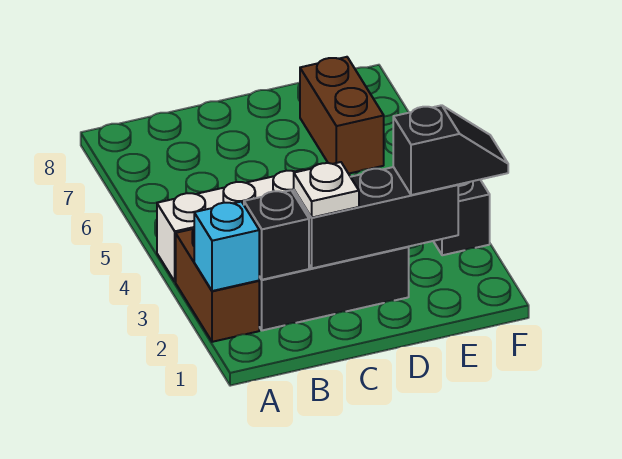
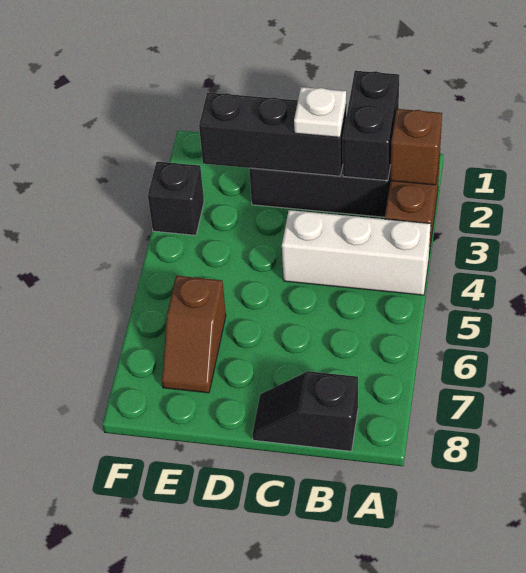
cyan 1x1 brick [194,202,259,291] -> brown 1x1 brick [390,109,442,185]
black 1x1 brick [244,190,309,280] -> black 1x2 brick [343,71,399,181]
black 1x2 slope [393,105,508,195] -> black 1x2 slope moved to [252,371,358,451]
brown 1x2 brick [300,57,384,174] -> brown 1x2 slope [162,276,226,393]

